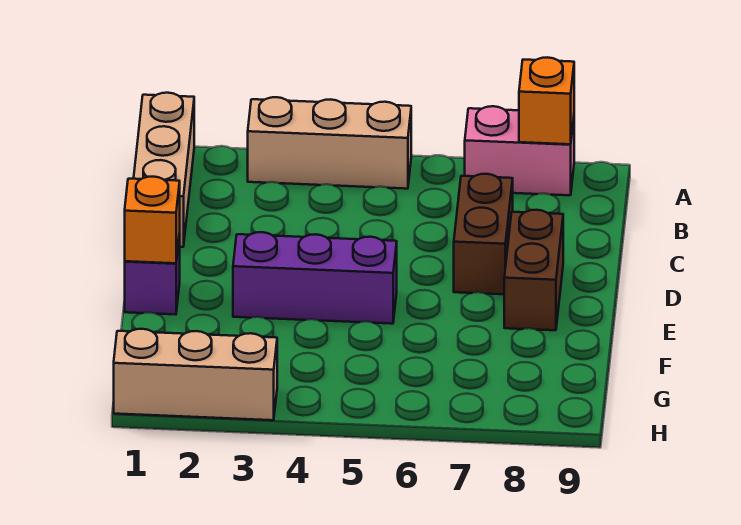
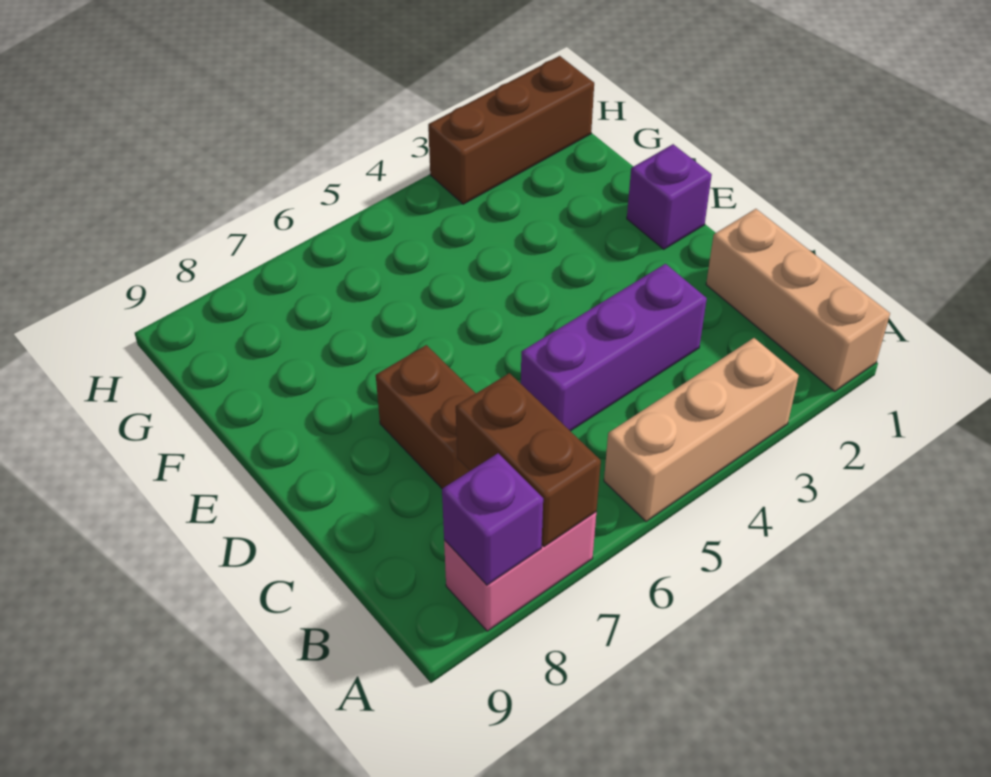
orange 1x1 brick [519,57,574,144] -> purple 1x1 brick [442,453,543,585]
brown 1x2 brick [504,210,563,330] -> brown 1x2 brick moved to [456,373,601,547]
orange 1x1 brick [125,177,180,263] -> none
purple 1x3 brick [233,232,397,324] -> purple 1x3 brick moved to [521,264,707,431]
tan 1x3 brick [114,329,277,420] -> brown 1x3 brick [428,56,594,204]

